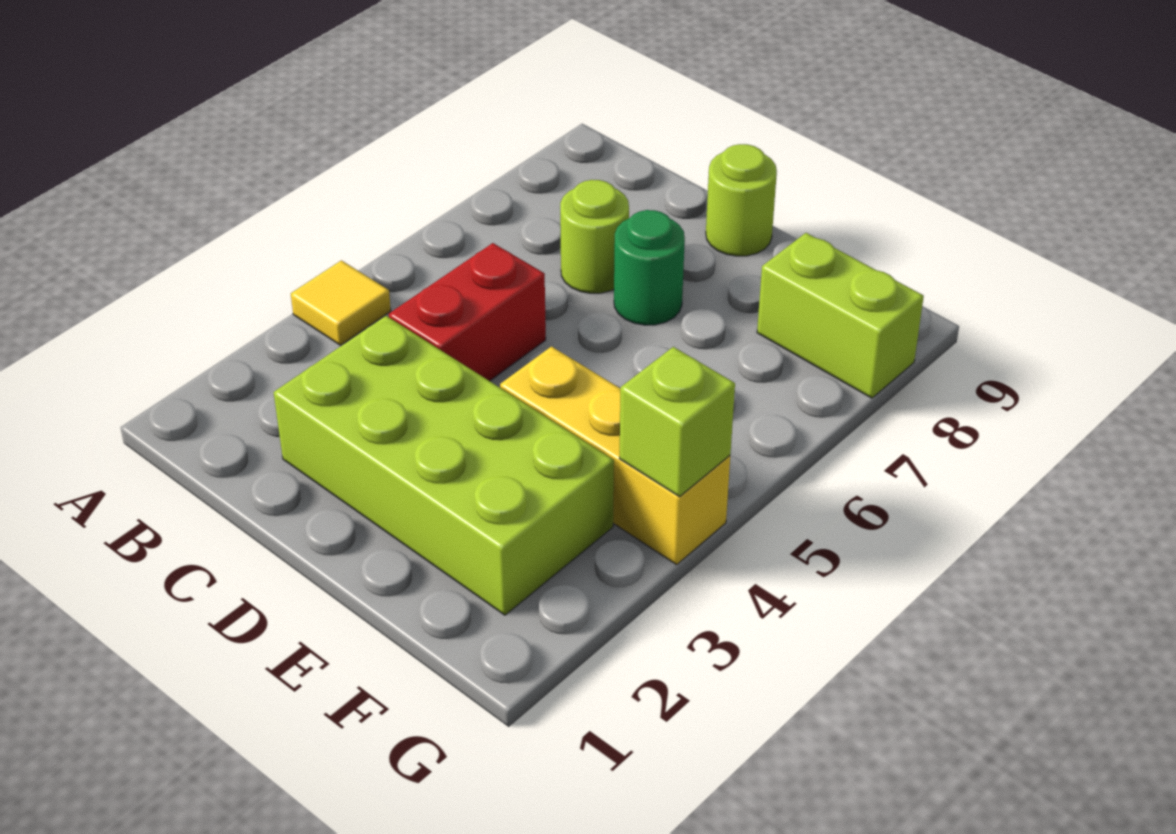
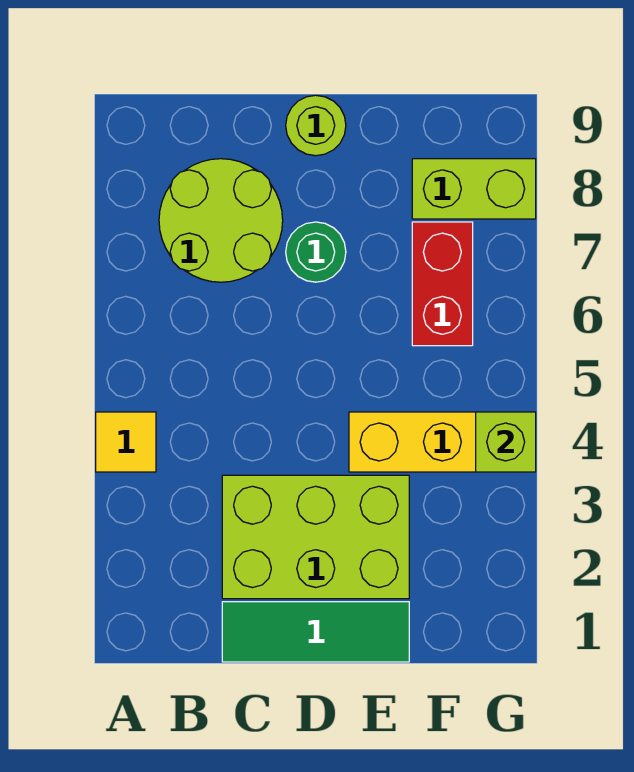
none -> green 1x3 tile [222,602,409,662]
lime 2x4 brick [274,316,614,615] -> lime 2x3 brick [222,475,409,599]
red 1x2 brick [389,243,546,381] -> red 1x2 brick moved to [412,222,473,346]
lime 1x1 round brick [560,180,629,293] -> lime 2x2 round brick [159,159,283,282]

